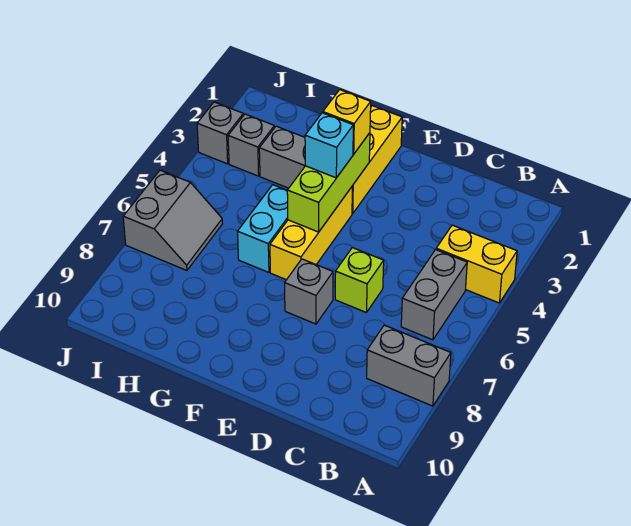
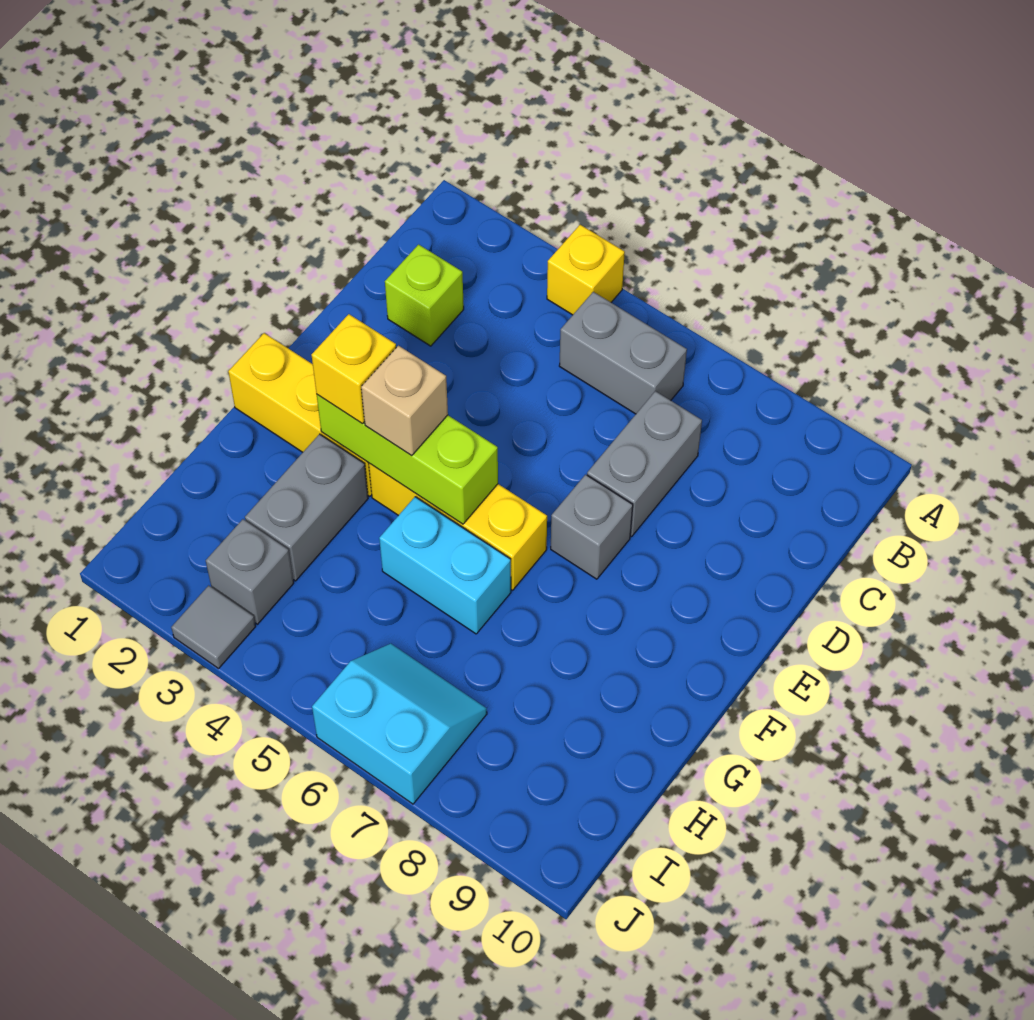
yellow 1x2 brick [436,225,517,303] -> yellow 1x1 brick [547,225,625,315]
grey 1x2 brick [367,325,451,406] -> grey 1x2 brick moved to [587,391,702,537]
lime 1x1 brick [335,248,384,313] -> lime 1x1 brick moved to [385,244,464,346]
cyan 1x1 brick [305,113,353,178] -> tan 1x1 brick [361,346,448,456]
grey 2x2 slope [123,170,222,270] -> cyan 2x2 slope [312,644,487,804]
grey 1x1 brick [197,102,243,164] -> grey 1x1 tile [171,585,256,668]

